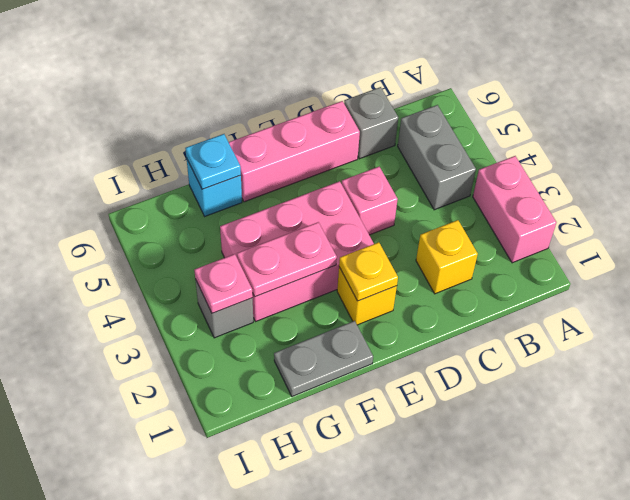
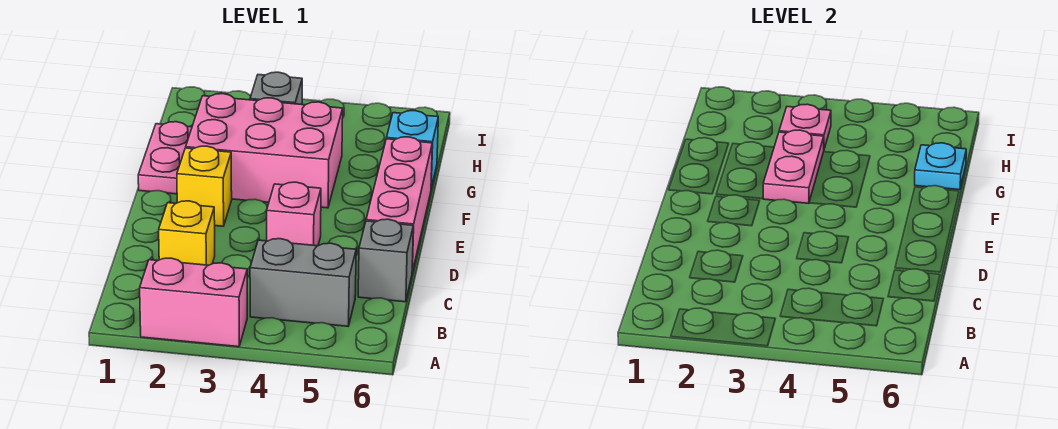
yellow 1x1 plate [339,242,398,301] -> none
pink 2x3 brick [220,181,374,322] -> pink 2x3 brick turned to [186,94,343,208]
grey 1x2 plate [274,321,373,396] -> pink 1x2 plate [138,122,192,194]

